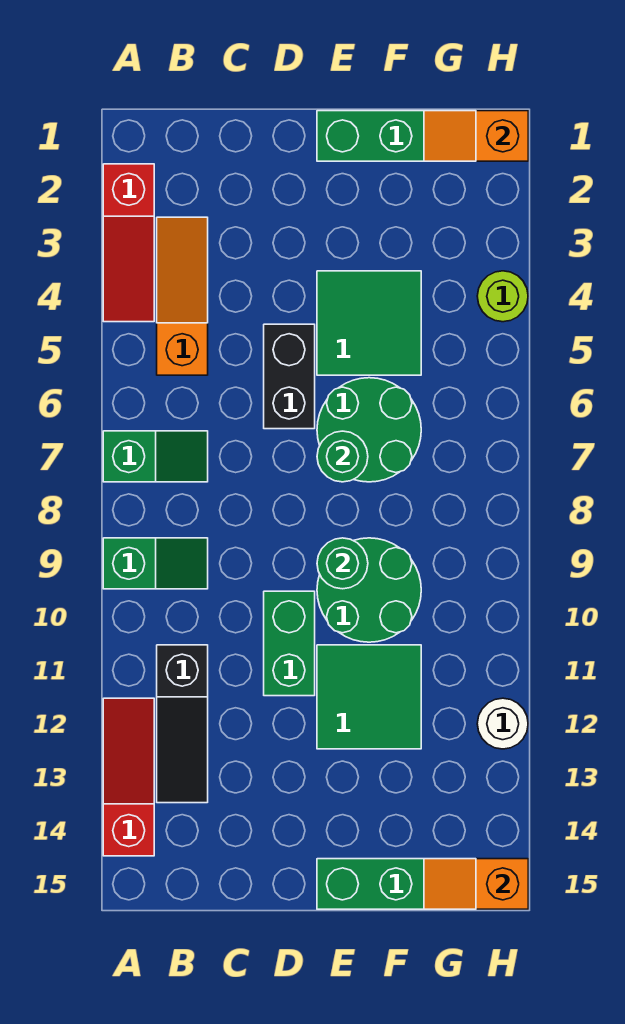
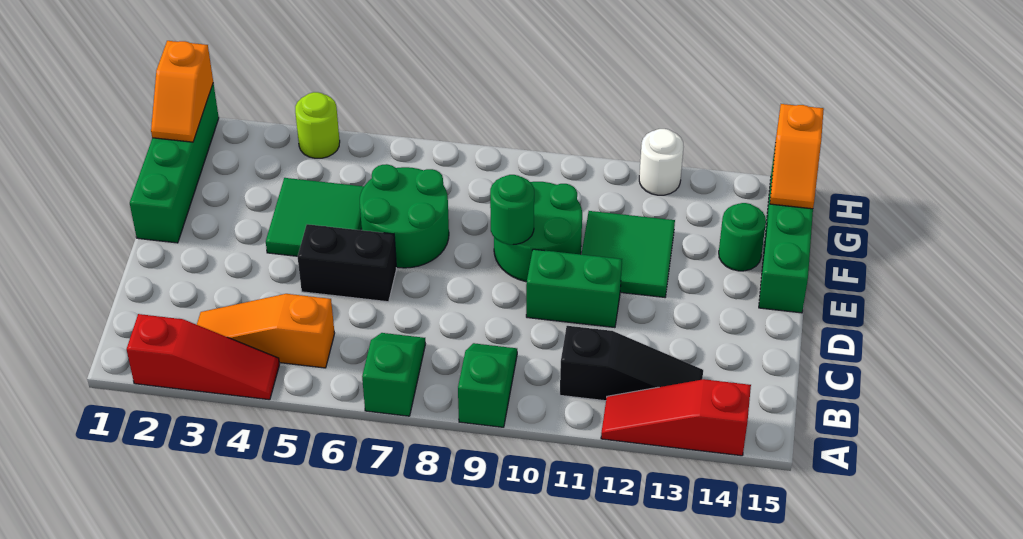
green 1x1 round brick [317,431,368,482] -> green 1x1 round brick moved to [719,203,766,271]

